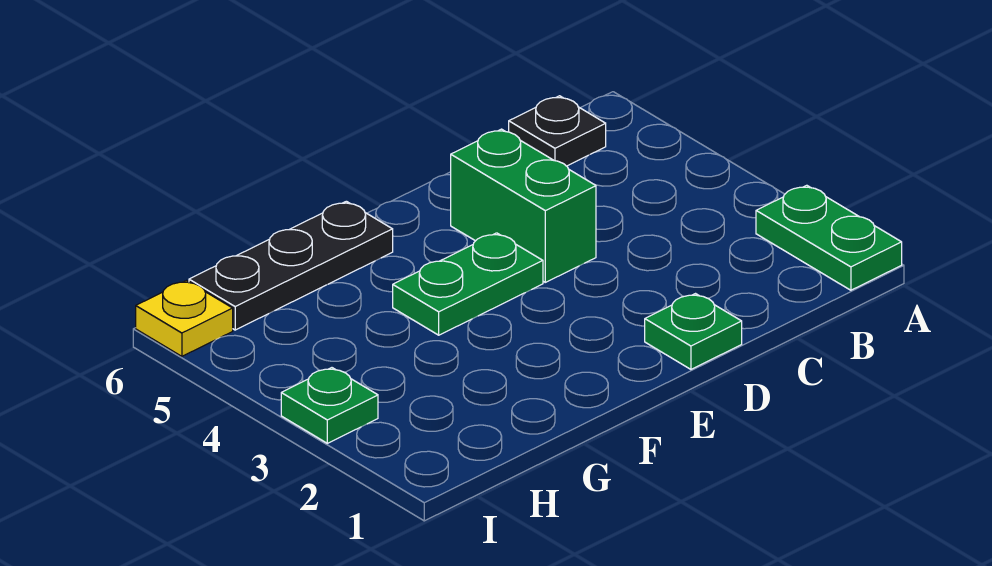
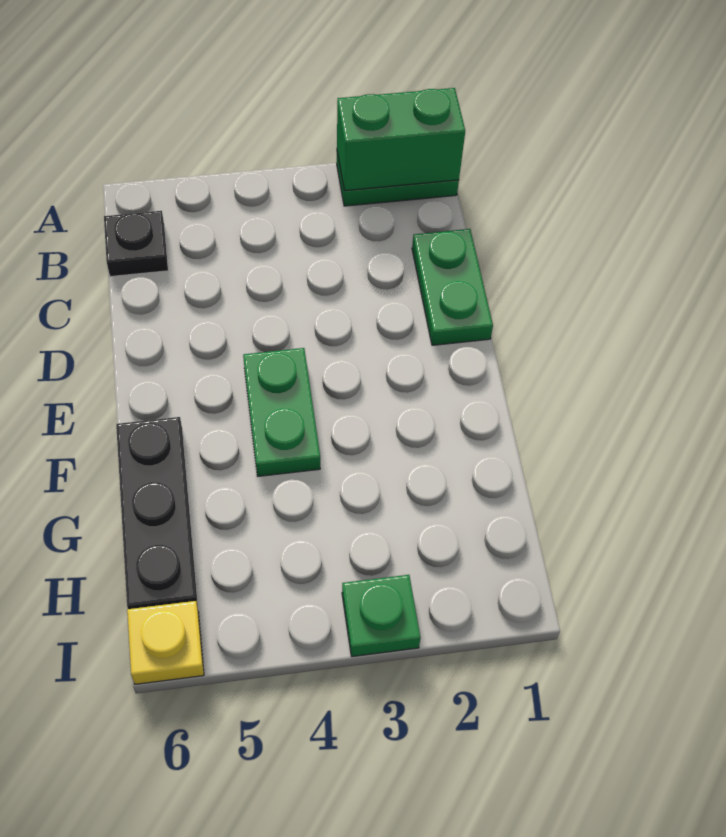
green 1x1 plate [645,294,742,369] -> green 1x2 plate [412,229,493,345]
green 1x2 brick [451,129,596,282] -> green 1x2 brick moved to [337,88,465,191]

